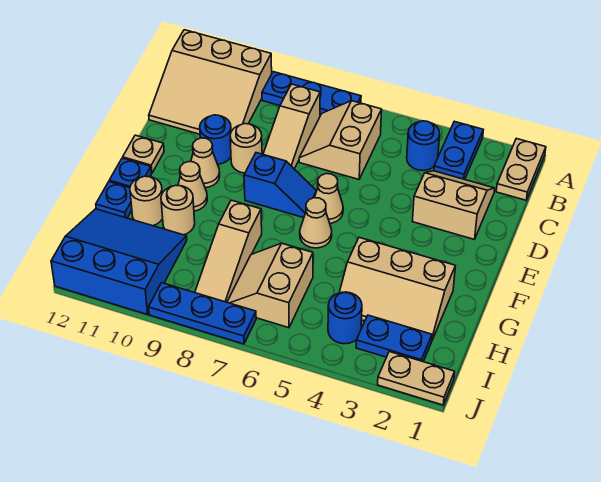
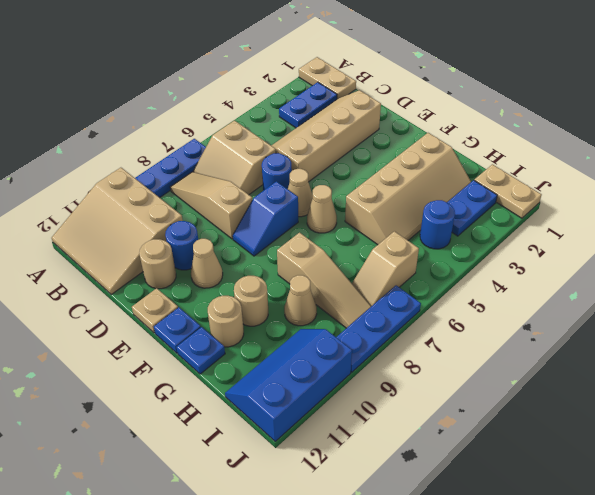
blue 1x2 plate [434,121,483,180] -> blue 1x2 plate turned to [279,82,337,128]
tan 3x3 slope [149,30,272,134] -> tan 3x3 slope turned to [52,168,183,294]
blue 1x1 round brick [407,121,440,171] -> blue 1x1 round brick moved to [262,153,292,191]
tan 1x3 slope [263,84,320,169] -> tan 1x3 slope turned to [170,172,252,239]
tan 2x2 slope [412,171,495,239] -> tan 2x4 slope [271,90,381,182]
tan 1x1 round brick [230,124,262,173] -> tan 1x1 round brick moved to [139,239,176,289]
blue 1x2 slope [244,153,316,218] -> blue 1x2 slope turned to [233,181,298,256]
tan 1x1 cone [178,162,207,211] -> tan 1x1 cone moved to [284,275,317,326]
tan 2x3 slope [339,237,455,340] -> tan 2x4 slope [345,133,471,245]
tan 2x2 slope [227,243,313,328] -> tan 1x2 slope [352,231,419,306]
blue 3x3 slope [51,209,187,315] -> blue 2x3 slope [225,329,352,441]
tan 1x2 plate [378,352,455,405] -> tan 1x2 plate turned to [474,164,542,218]

